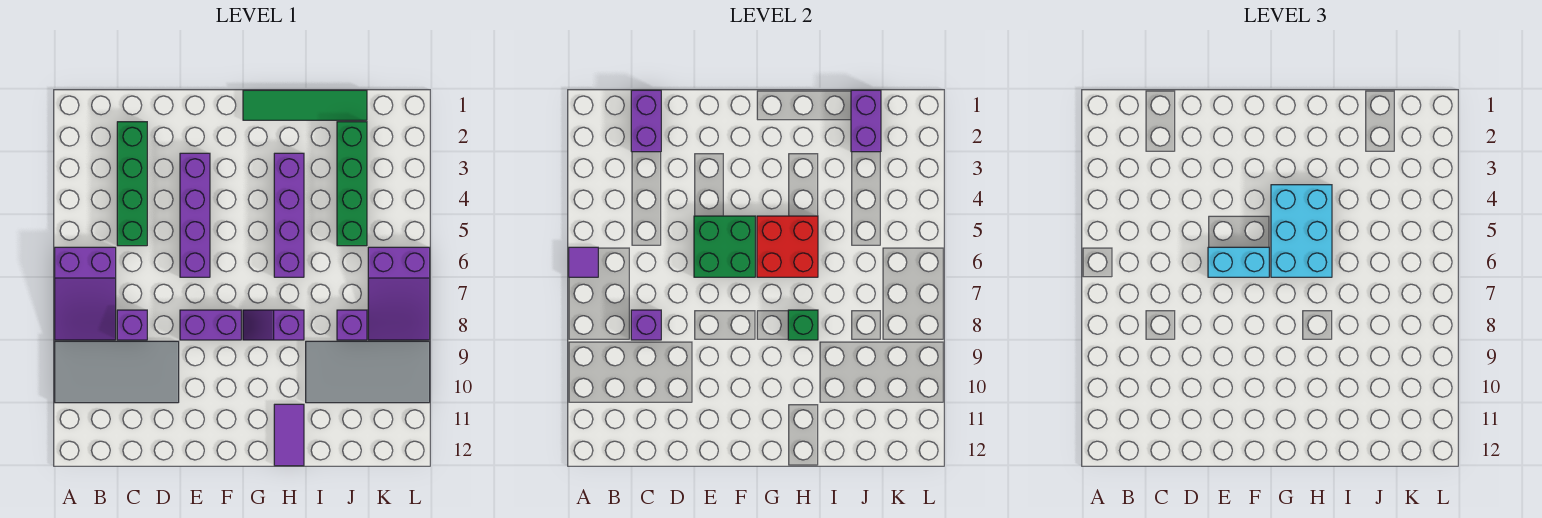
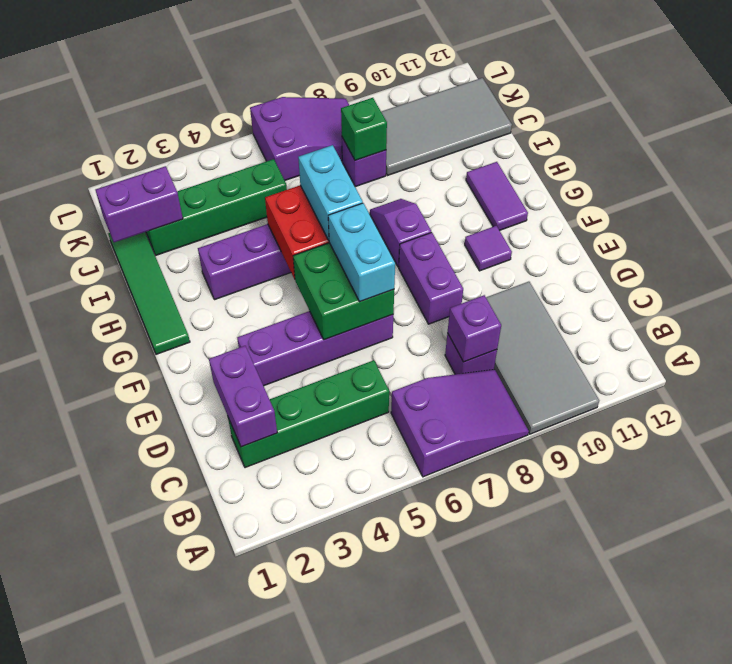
purple 1x1 tile [569,247,598,277] -> purple 1x1 tile moved to [465,226,512,271]
purple 1x2 brick [631,90,661,152] -> purple 1x2 brick turned to [209,346,277,447]
cyan 2x3 brick [1271,185,1332,277] -> cyan 1x2 brick [298,145,363,240]
purple 1x2 slope [243,310,304,340] -> purple 1x2 slope turned to [370,199,431,267]
green 1x1 brick [788,310,818,340] -> green 1x1 brick moved to [341,98,387,160]
purple 1x2 tile [274,404,304,466] -> purple 1x2 tile turned to [466,162,528,230]
grey 2x4 tile [306,341,430,403] -> grey 2x4 tile turned to [381,78,512,176]

